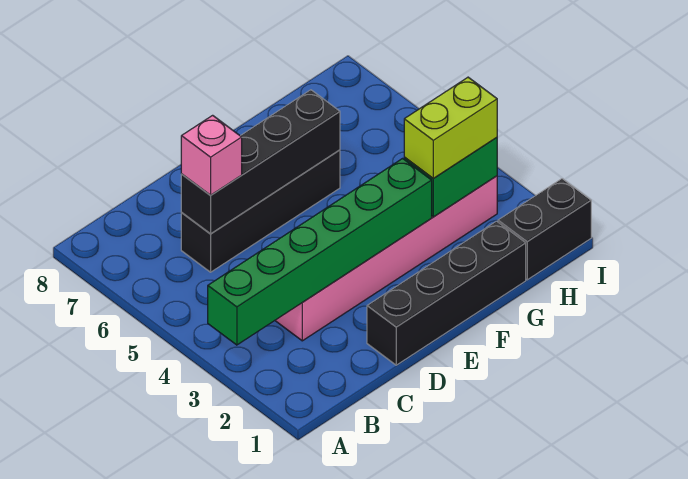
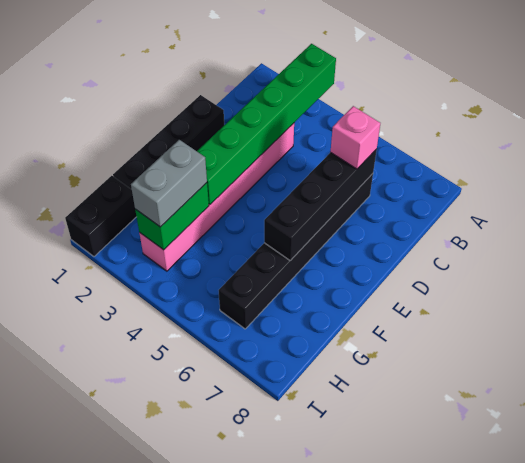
black 1x4 brick [181,150,340,272] -> black 1x6 brick [219,174,373,329]
lime 1x2 brick [404,77,497,179] -> grey 1x2 brick [131,140,207,227]

